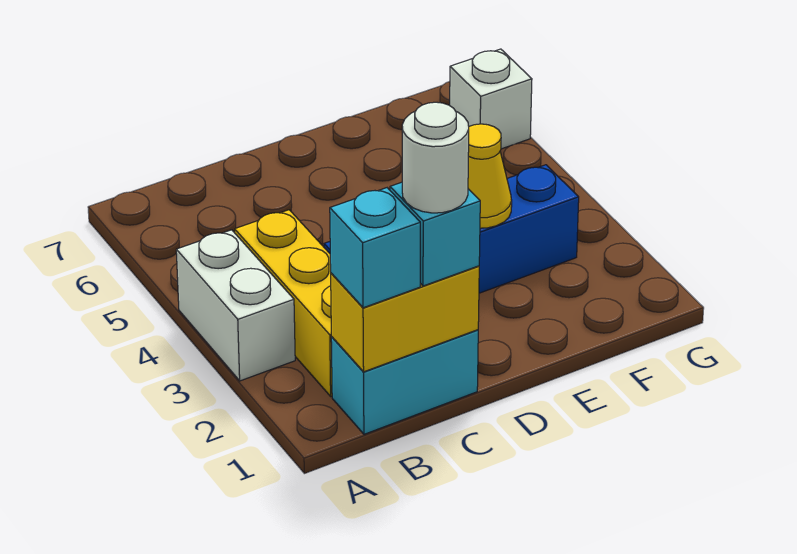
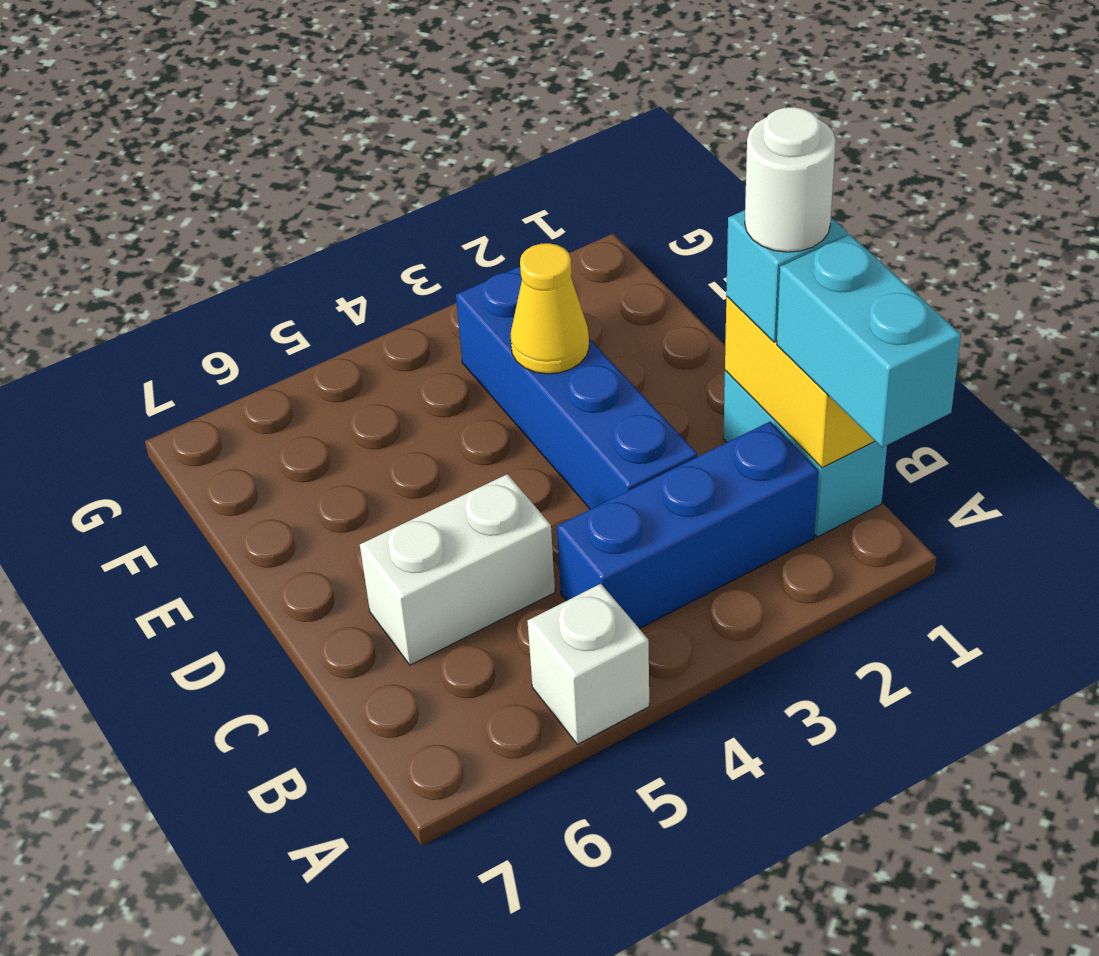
white 1x2 brick [176,230,295,381] -> white 1x2 brick moved to [360,474,555,665]
cyan 1x1 brick [330,188,420,308] -> cyan 1x2 brick [777,235,961,448]
yellow 1x3 brick [235,210,332,396] -> blue 1x3 brick [557,422,818,629]
white 1x1 brick [450,49,532,149] -> white 1x1 brick moved to [527,584,649,744]

